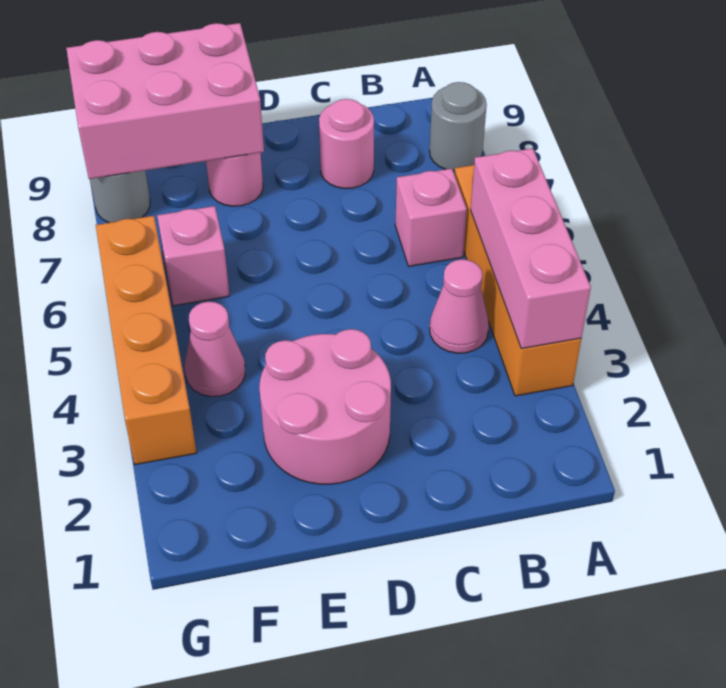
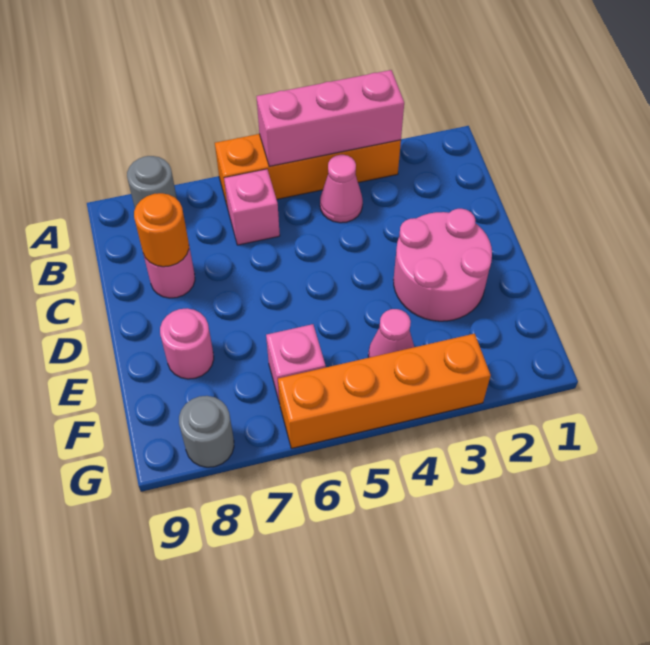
none -> orange 1x1 round brick [134,193,189,267]
pink 2x3 brick [66,23,264,179] -> none

